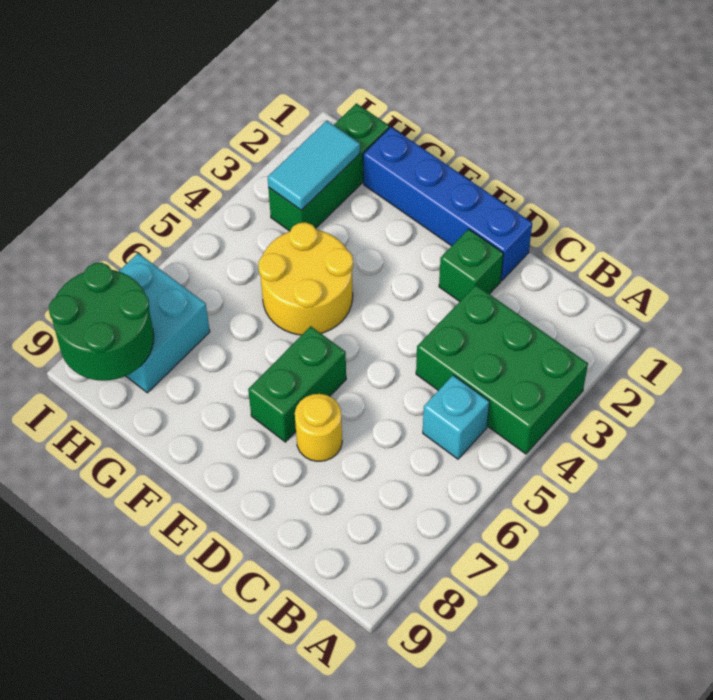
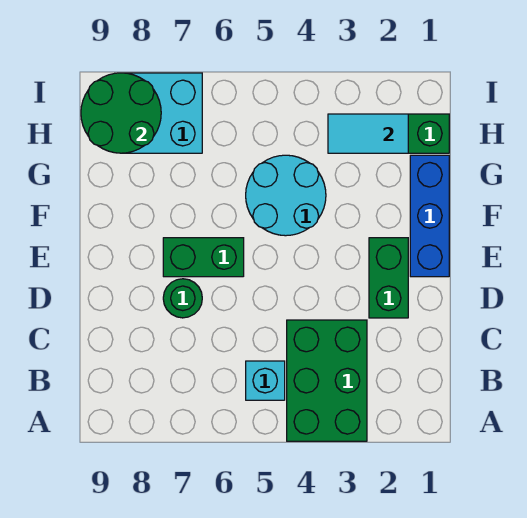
blue 1x4 brick [363,127,532,281] -> blue 1x3 brick [410,155,449,277]
green 1x1 brick [439,229,504,301] -> green 1x2 brick [369,238,408,318]
yellow 1x1 round brick [295,394,342,461] -> green 1x1 round brick [163,279,202,318]
yellow 2x2 round brick [258,222,353,335] -> cyan 2x2 round brick [246,155,326,236]

